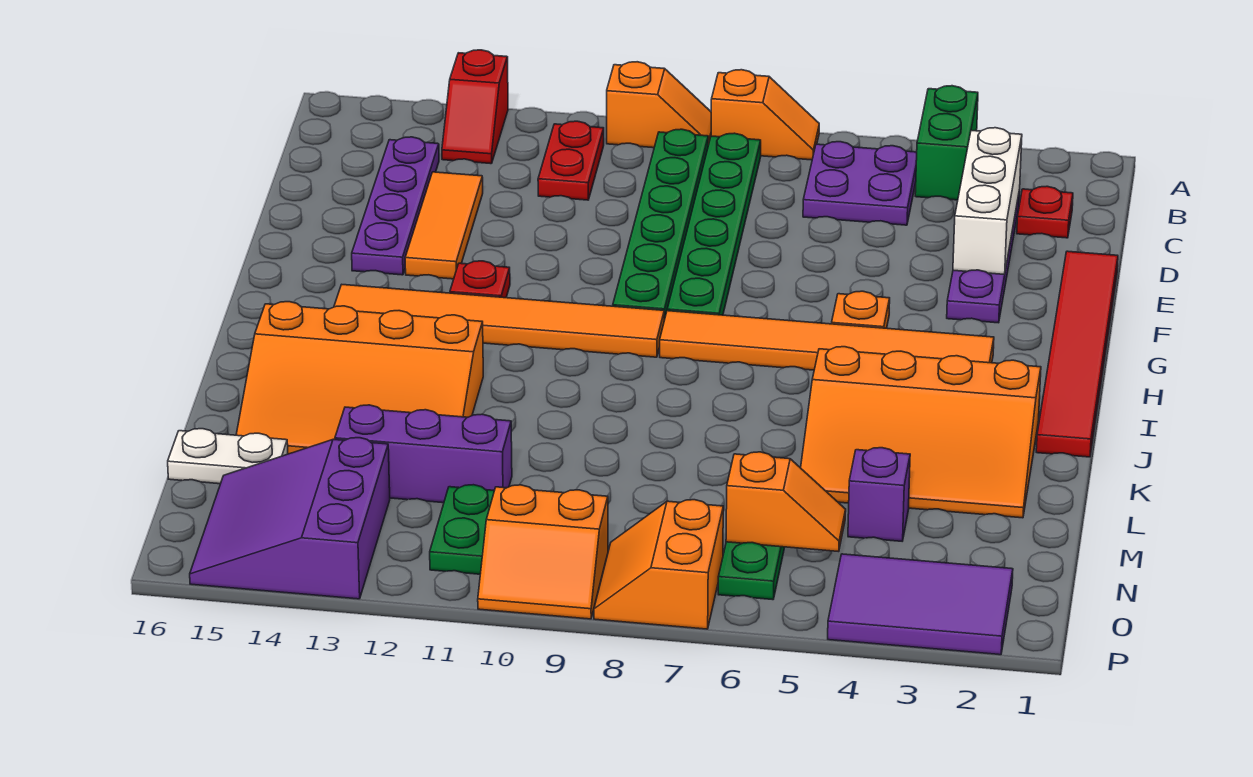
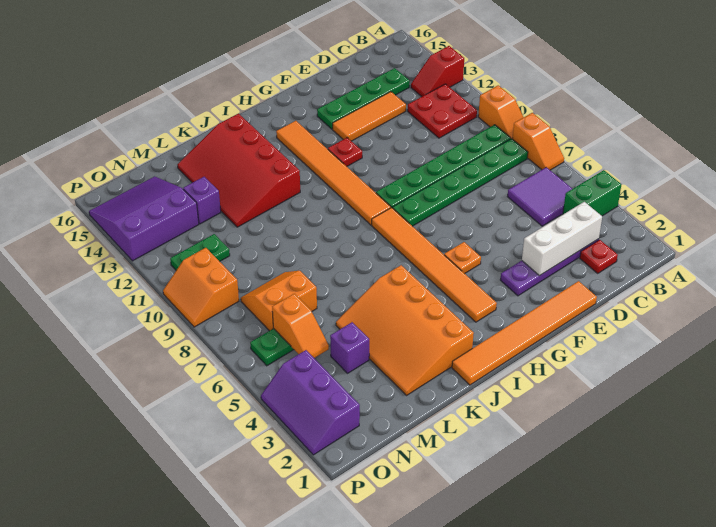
purple 2x2 plate [803,142,917,225] -> purple 2x2 tile [507,167,572,226]
red 1x2 plate [538,121,604,200] -> red 2x2 plate [408,84,477,138]
purple 1x4 plate [352,137,439,275] -> green 1x4 plate [317,68,410,129]
red 1x6 tile [1036,251,1118,457] -> orange 1x6 tile [452,281,597,385]
orange 3x4 slope [236,302,483,454] -> red 3x4 slope [178,114,300,227]
purple 1x3 brick [335,405,512,503] -> purple 1x1 brick [183,177,221,224]
white 1x2 plate [168,429,288,484] -> none
purple 2x3 tile [828,554,1013,655] -> purple 2x3 slope [261,350,360,455]
orange 2x2 slope [594,500,723,629] -> orange 2x2 slope moved to [241,271,317,331]

